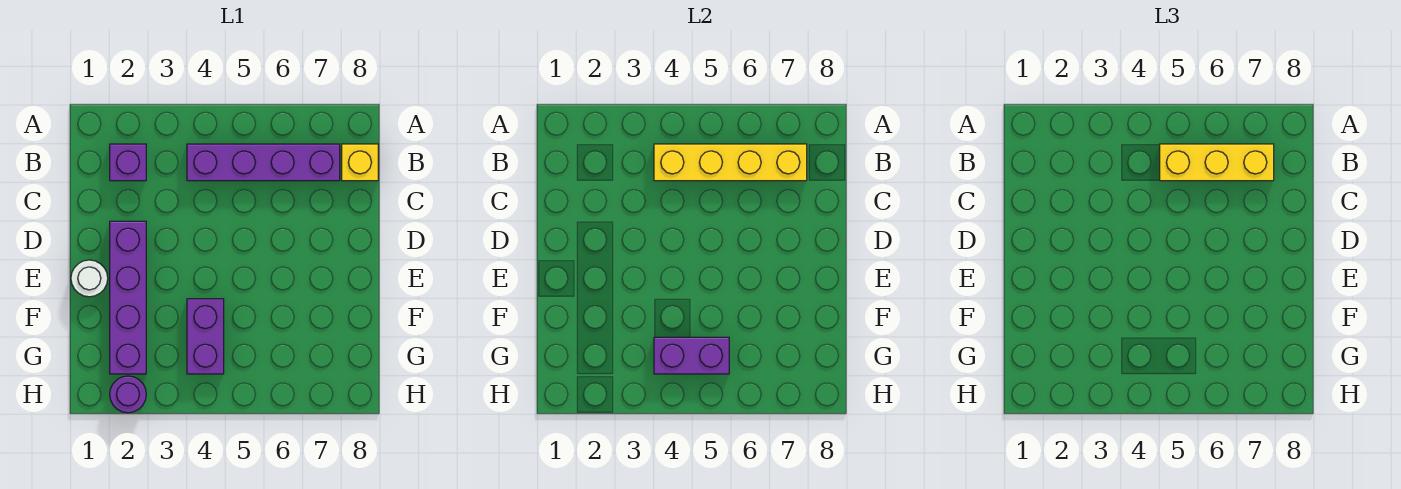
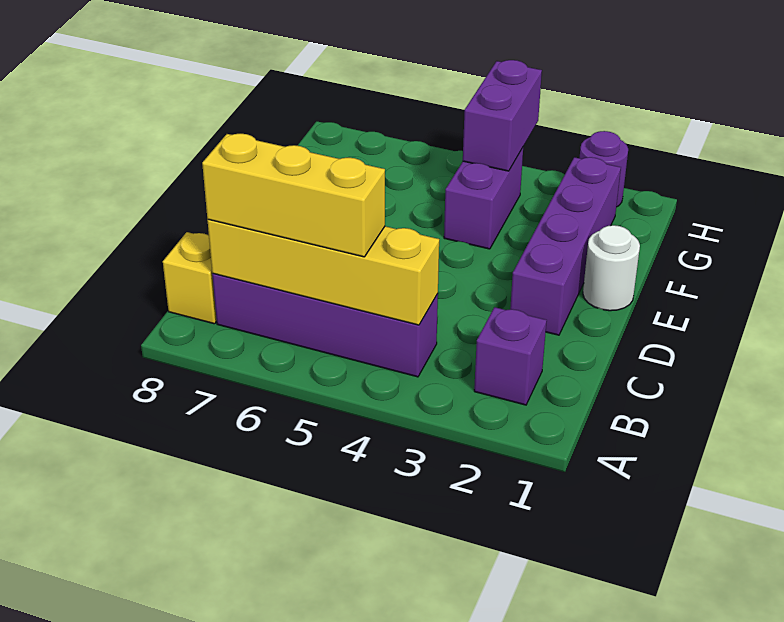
purple 1x2 brick [654,337,729,374] -> purple 1x2 brick turned to [463,60,542,171]

